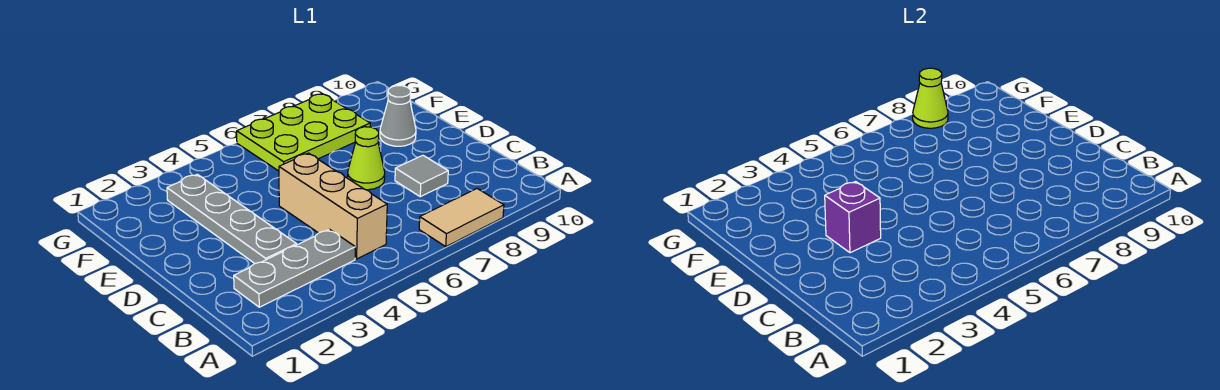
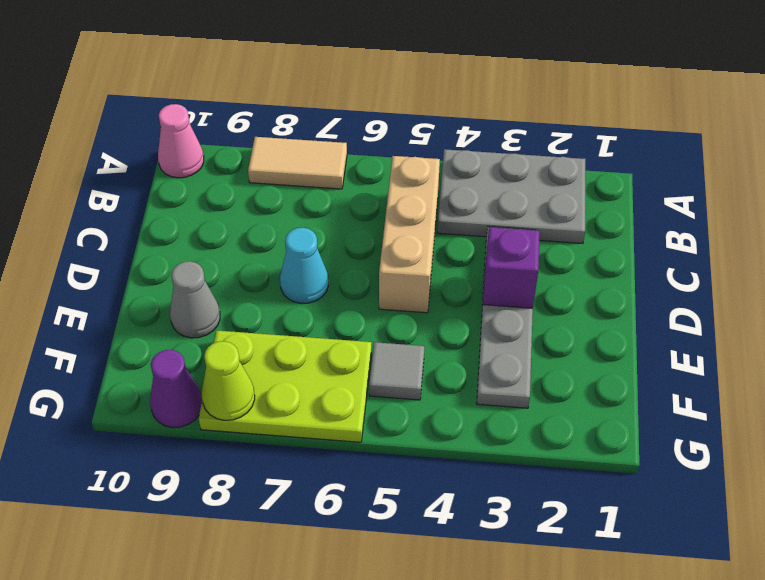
none -> pink 1x1 cone [158,104,204,178]
grey 1x3 plate [234,229,355,307] -> grey 2x3 plate [437,149,585,243]
grey 1x1 tile [395,155,448,197] -> grey 1x1 tile moved to [369,342,424,400]
lime 1x1 cone [348,127,385,190] -> cyan 1x1 cone [280,228,328,304]
none -> purple 1x1 cone [150,350,202,428]

